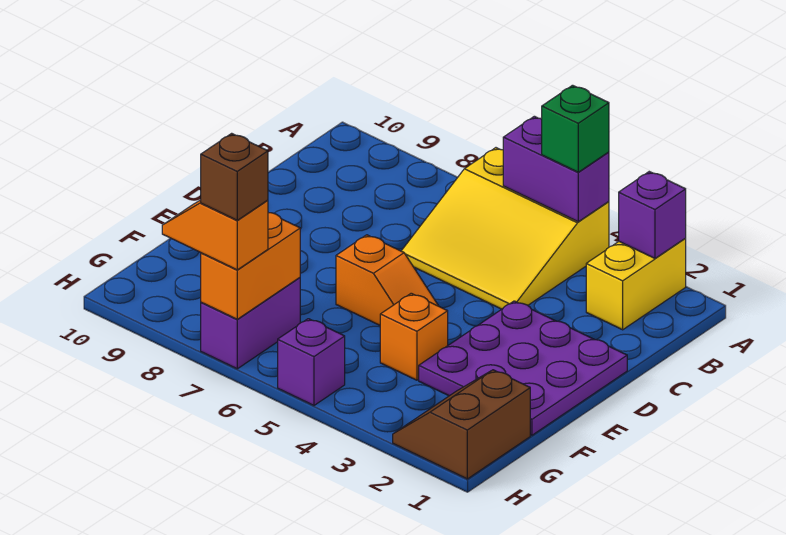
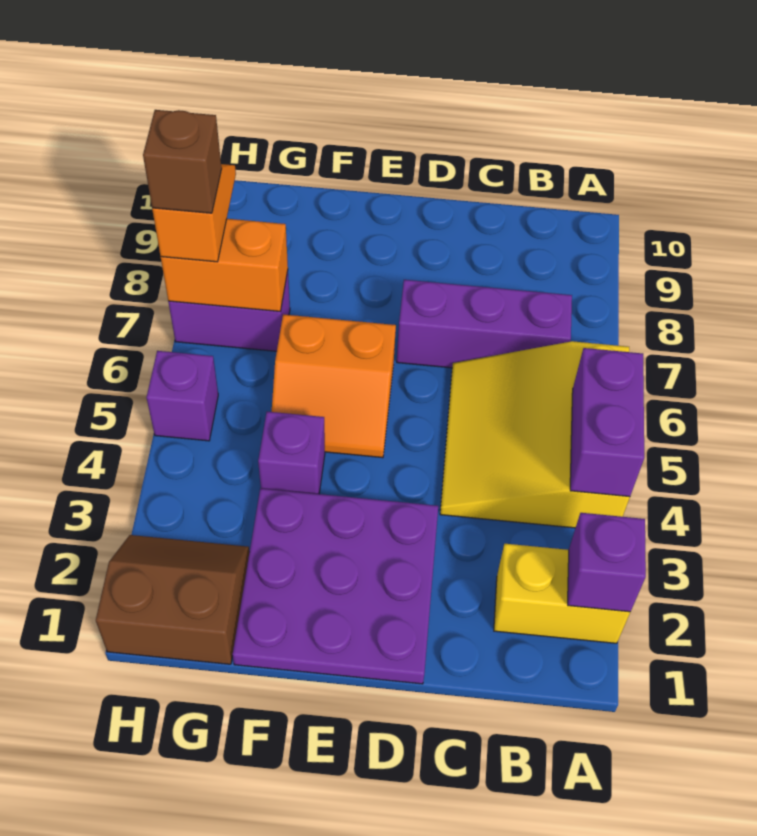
green 1x1 brick [542,85,609,172] -> none
none -> purple 1x3 brick [397,280,572,368]
orange 1x2 slope [336,235,438,325] -> orange 2x2 slope [272,314,396,458]
orange 1x1 brick [380,293,448,380] -> purple 1x1 brick [258,412,325,494]

